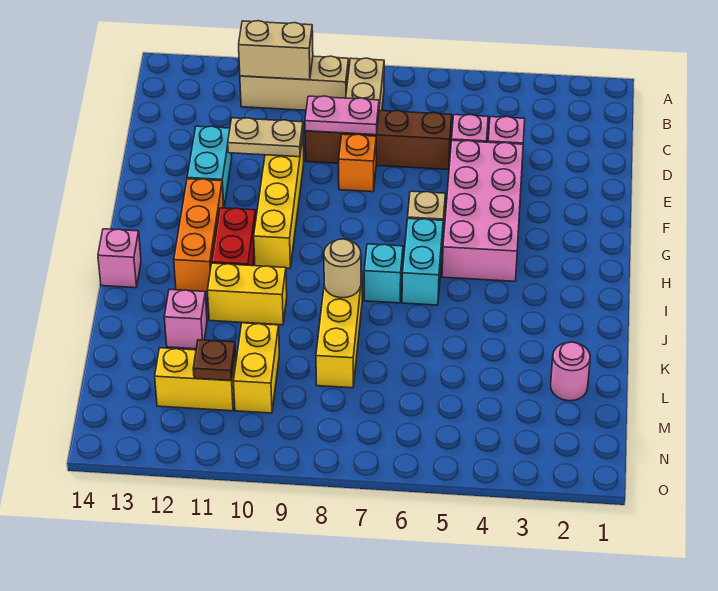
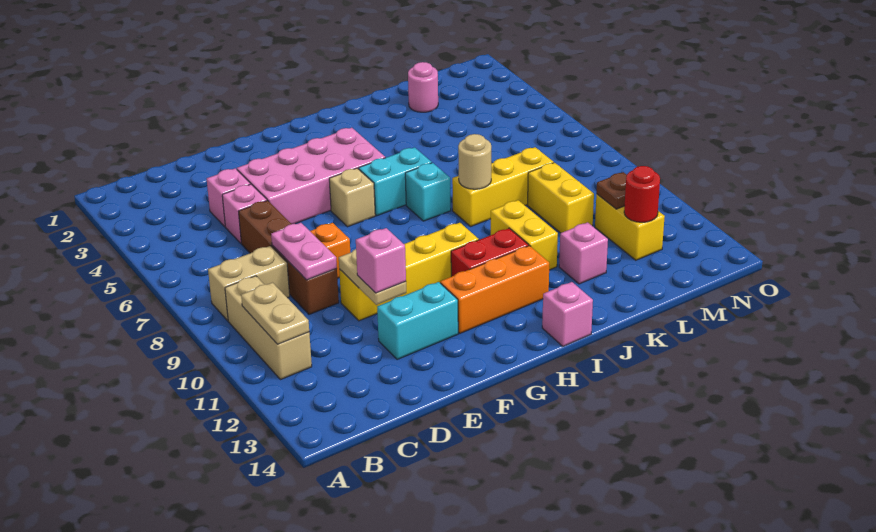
tan 1x2 brick [239,21,313,80] -> tan 1x2 plate [241,283,309,344]
none -> pink 1x1 brick [356,228,406,293]
yellow 1x2 brick [233,323,279,413] -> yellow 1x2 brick turned to [528,163,594,233]
none -> red 1x1 round brick [624,166,660,222]

